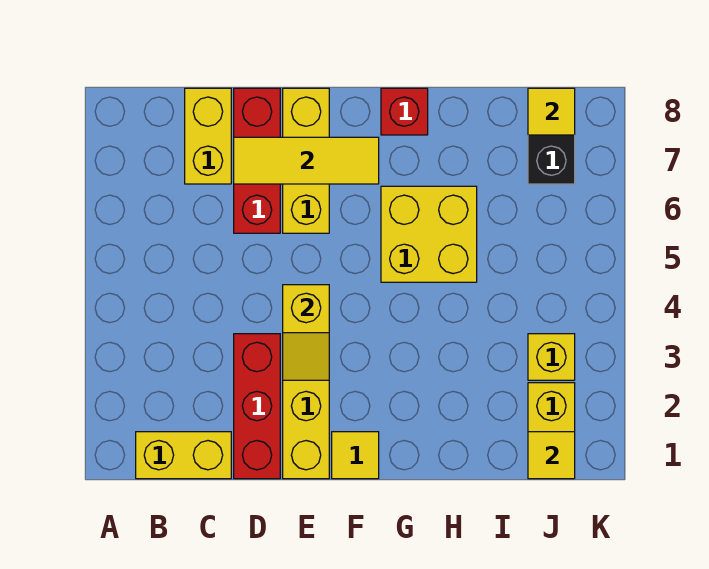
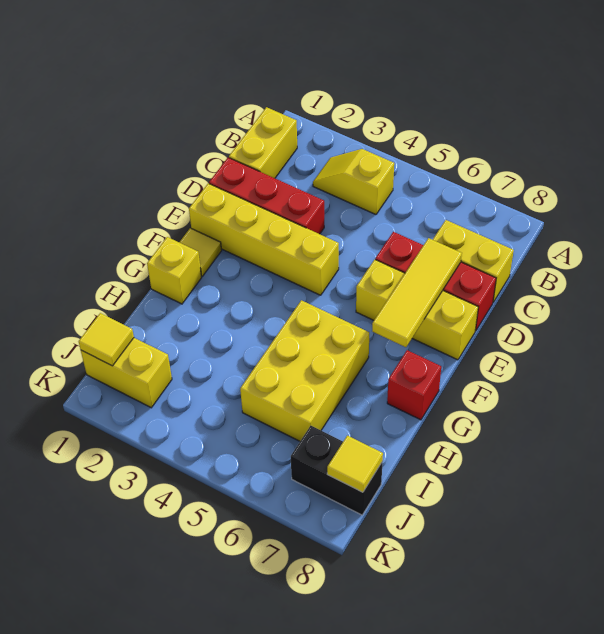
yellow 1x2 slope [283,285,329,380] -> yellow 1x2 slope moved to [313,149,394,215]
yellow 2x2 brick [381,186,477,282] -> yellow 2x3 brick [240,300,369,441]
yellow 1x1 brick [528,334,575,380] -> yellow 1x1 brick moved to [147,237,202,304]

